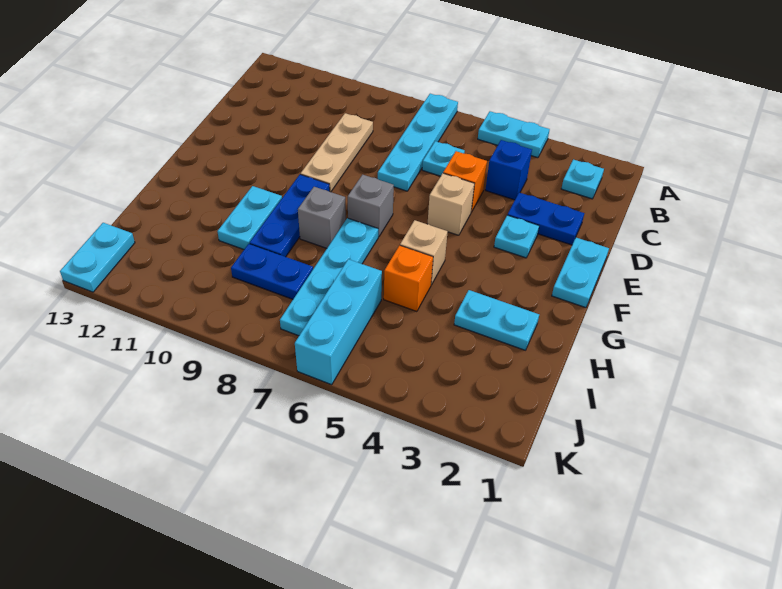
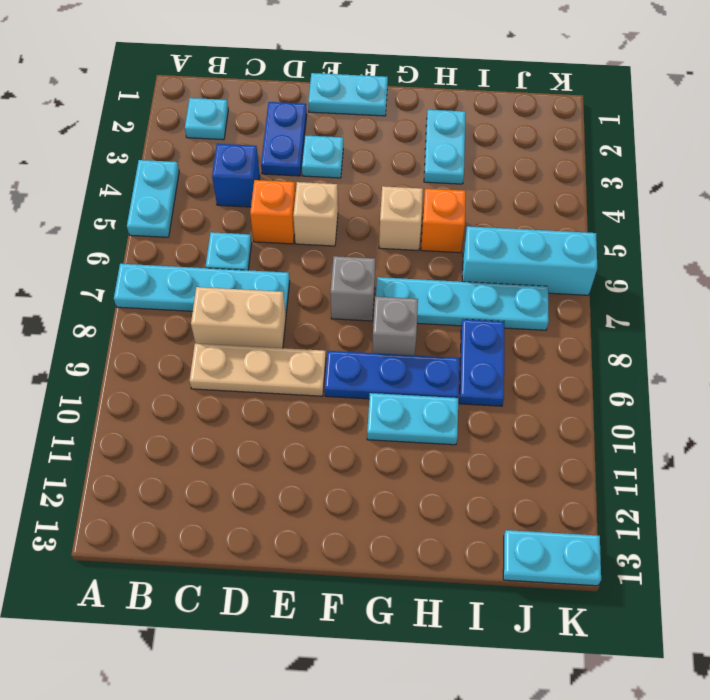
none -> tan 1x2 brick [191,287,286,348]

